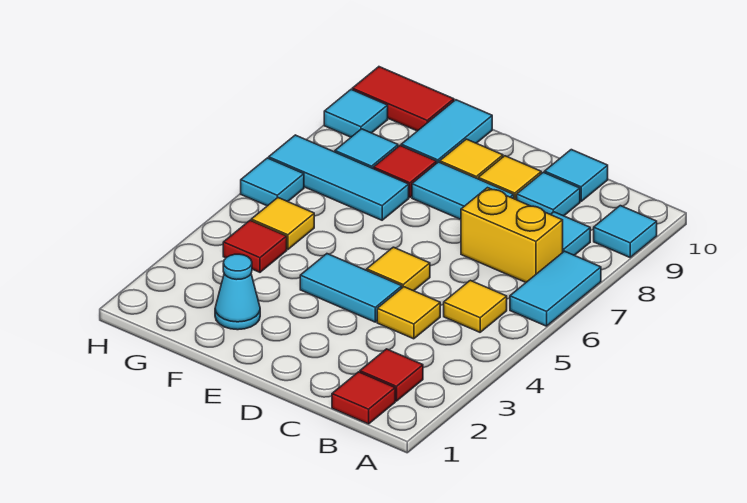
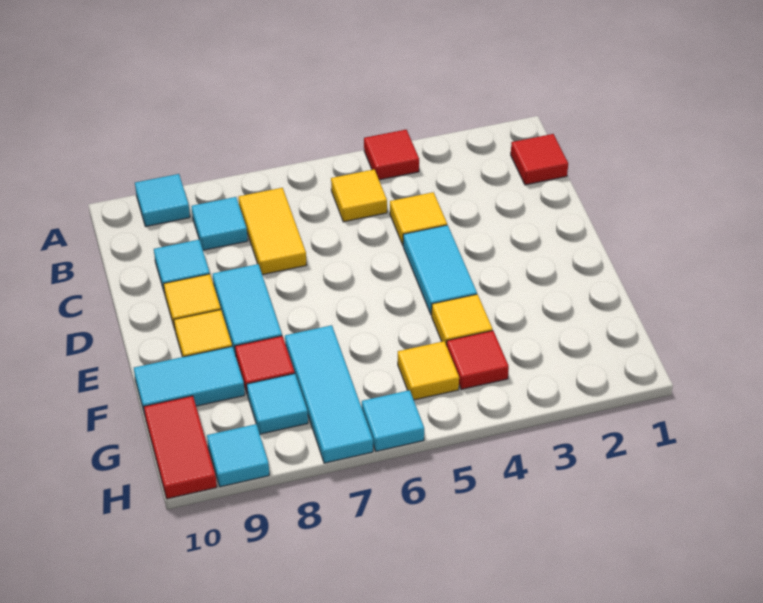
cyan 1x2 tile [510,251,601,326] -> none
red 1x1 tile [360,349,423,401] -> red 1x1 tile moved to [364,130,419,180]
yellow 1x2 brick [461,188,563,282] -> yellow 1x2 tile [239,188,306,275]
cyan 1x1 tile [545,150,608,201] -> none
yellow 1x1 tile [367,247,430,291] -> yellow 1x1 tile moved to [432,294,493,346]
cyan 1x1 cone [215,254,260,330] -> none

